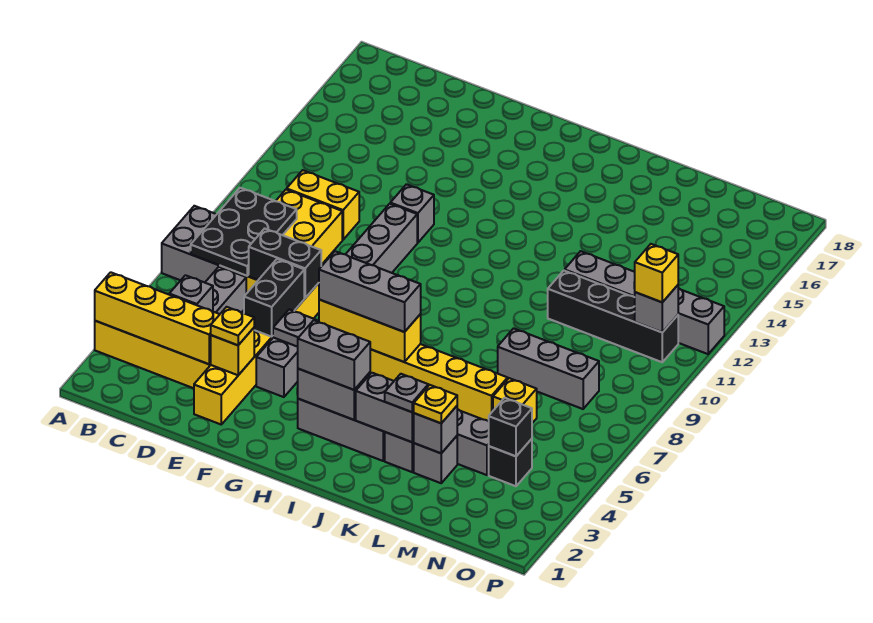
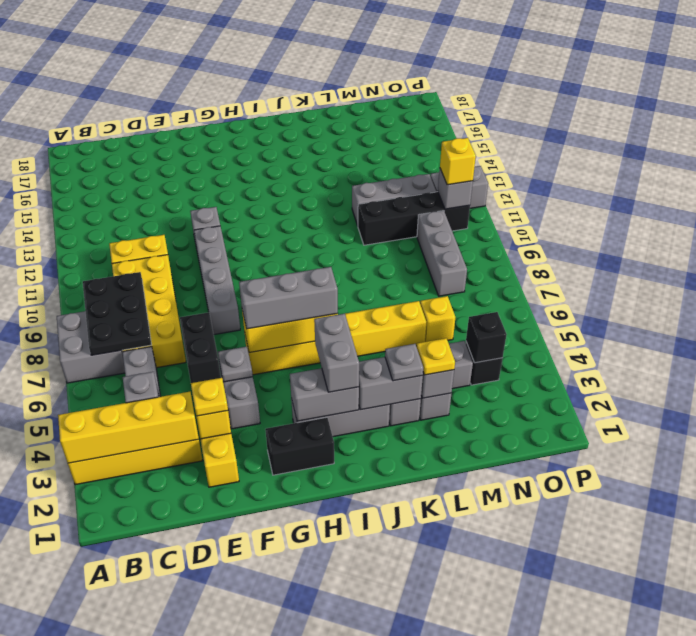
black 1x2 brick [249,229,321,298] -> black 1x2 brick moved to [265,417,334,475]
grey 1x2 brick [298,320,370,390] -> grey 1x2 brick turned to [314,314,359,392]
grey 1x3 brick [498,328,599,409] -> grey 1x3 brick turned to [417,211,467,296]

